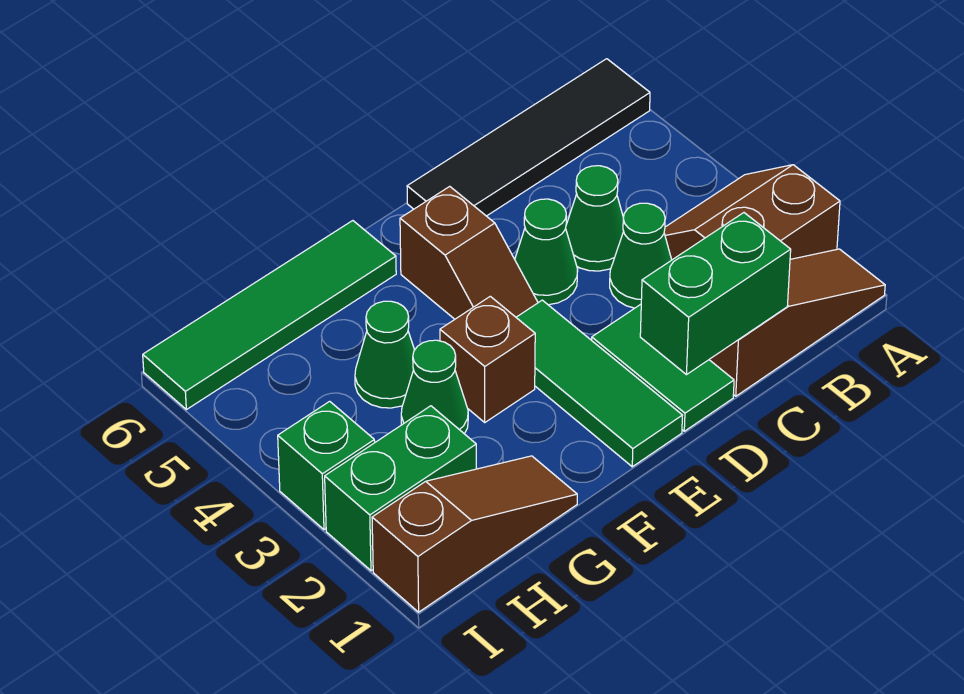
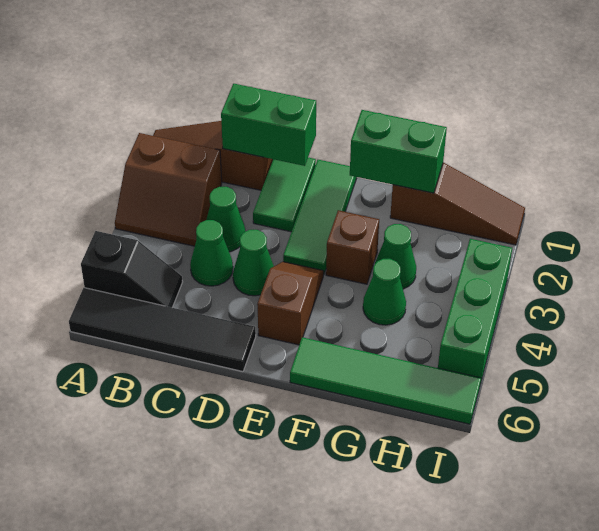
none -> black 1x2 slope [81,231,183,308]
brown 1x3 slope [372,456,577,612] -> brown 1x3 slope turned to [390,163,525,245]
green 1x2 brick [325,406,476,571] -> green 1x2 brick moved to [350,110,447,193]
green 1x1 brick [278,401,375,530] -> green 1x3 brick [438,239,512,385]

